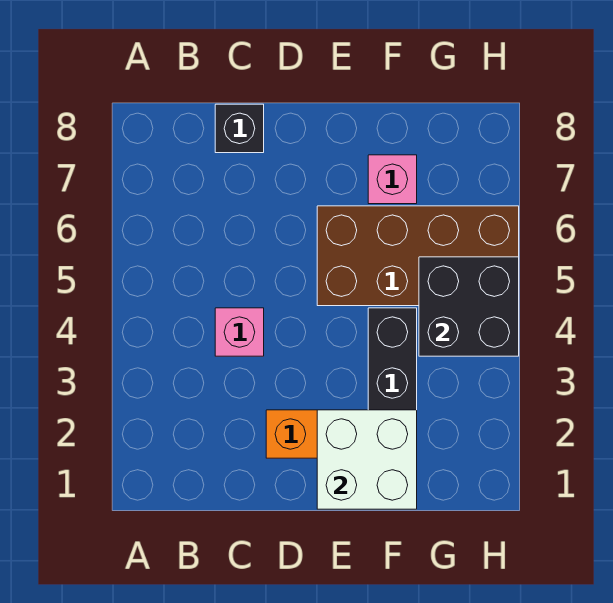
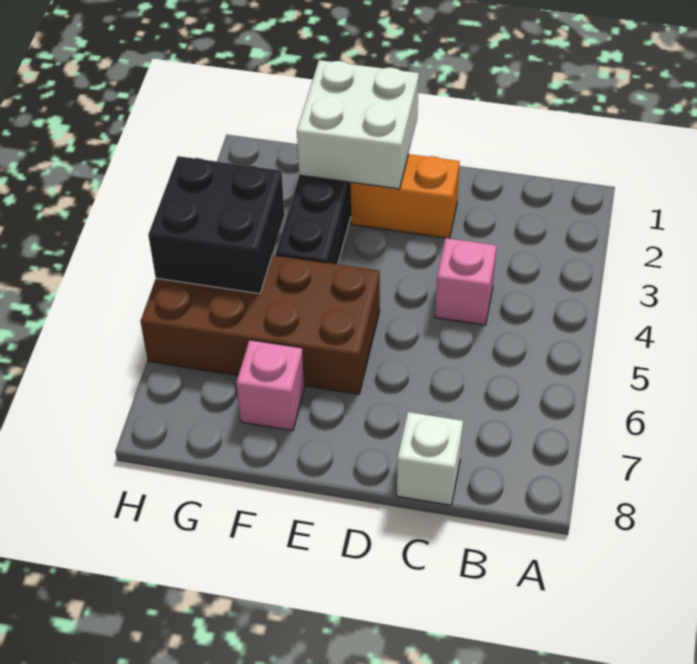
black 1x1 brick [215,104,264,153] -> white 1x1 brick [397,412,463,505]

